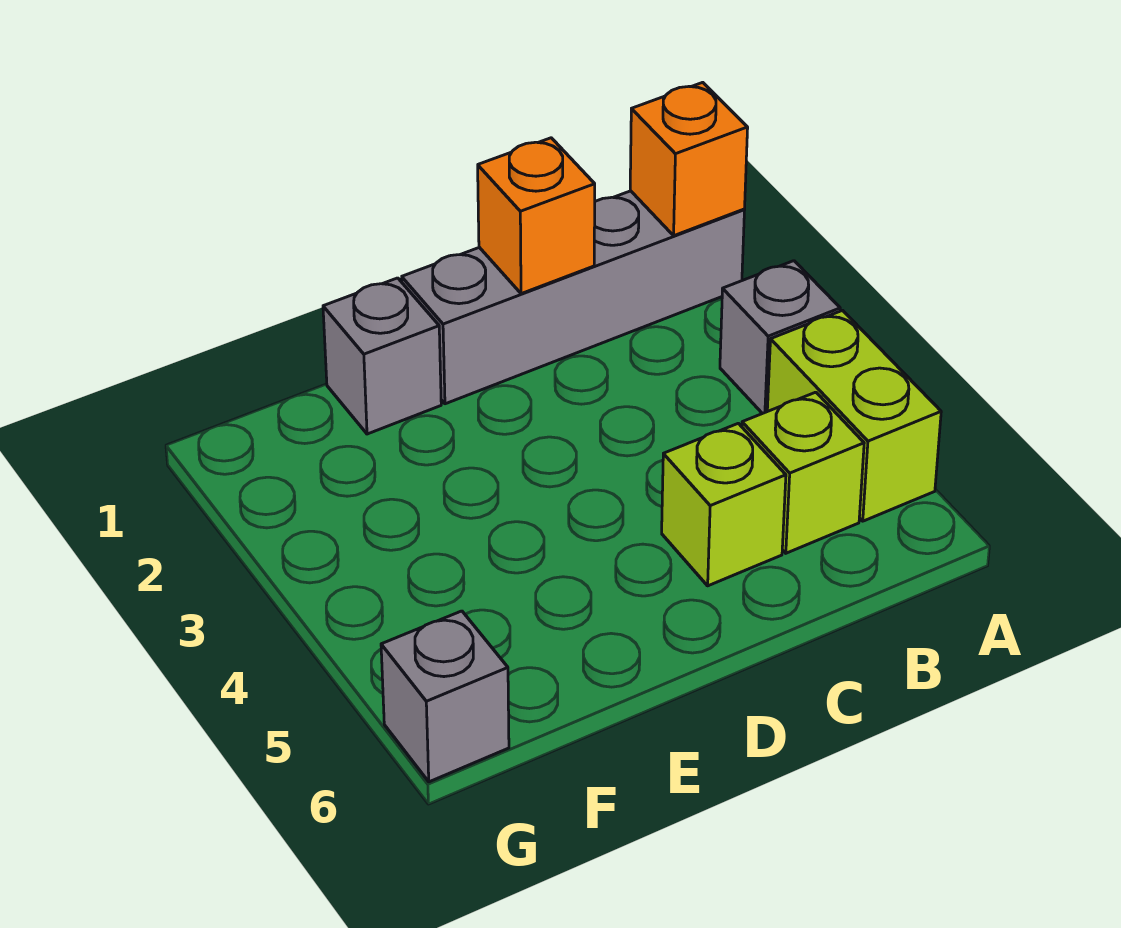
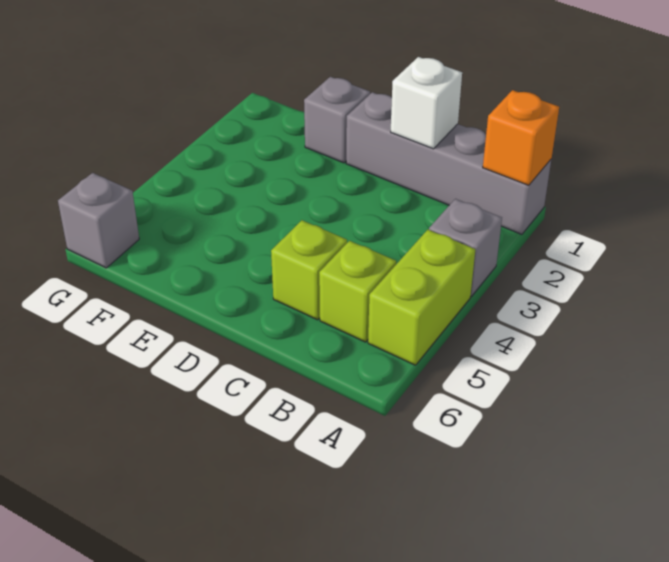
orange 1x1 brick [478,138,595,294] -> white 1x1 brick [391,57,462,149]

